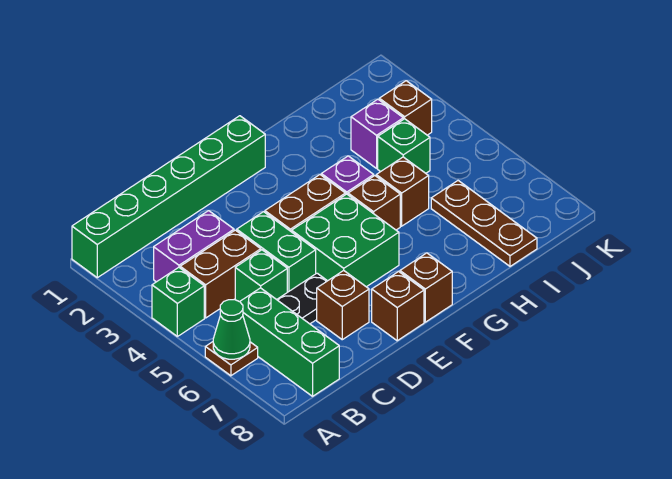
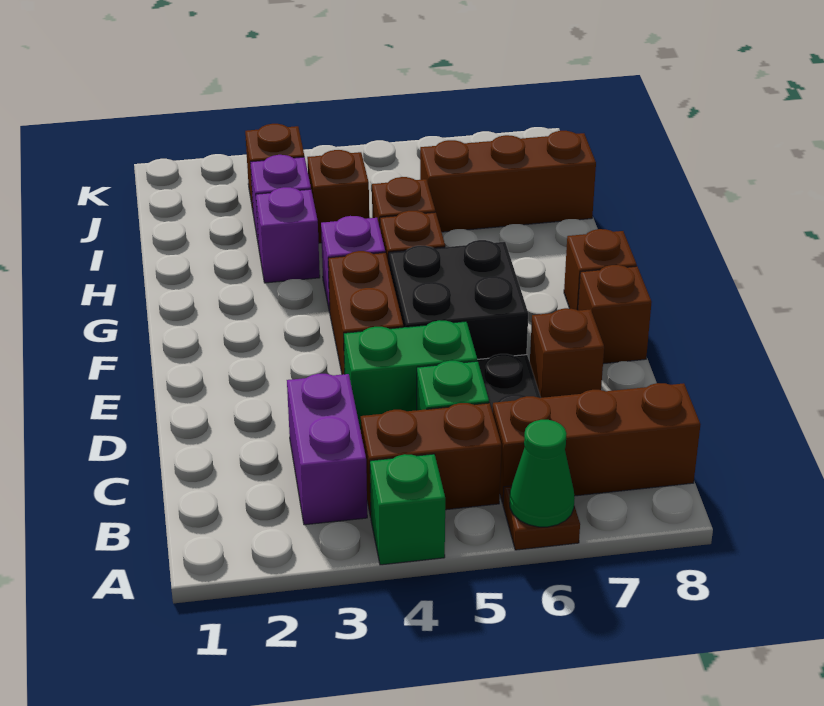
green 1x6 brick [72,116,265,278] -> none
brown 1x2 brick [180,230,261,318] -> brown 1x2 brick turned to [361,403,502,517]
green 1x3 brick [240,288,339,396] -> brown 1x3 brick [493,383,700,503]
green 2x2 brick [292,194,399,287] -> black 2x2 brick [389,240,528,359]
none -> purple 1x1 brick [256,187,320,283]
green 1x1 brick [378,119,430,173] -> brown 1x1 brick [307,150,369,243]
brown 1x3 plate [431,181,537,266] -> brown 1x3 brick [420,131,596,232]

